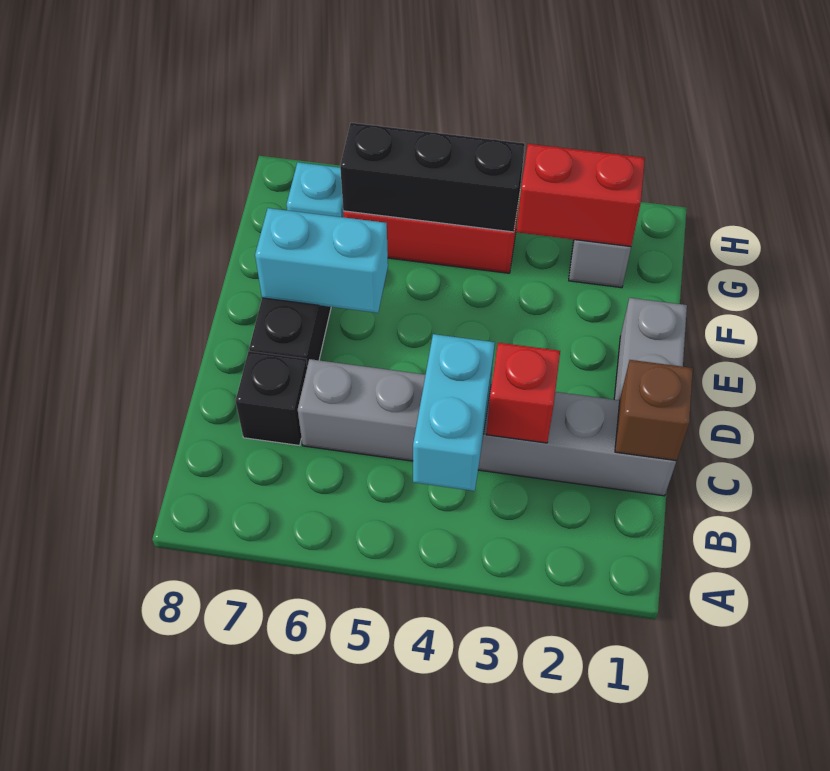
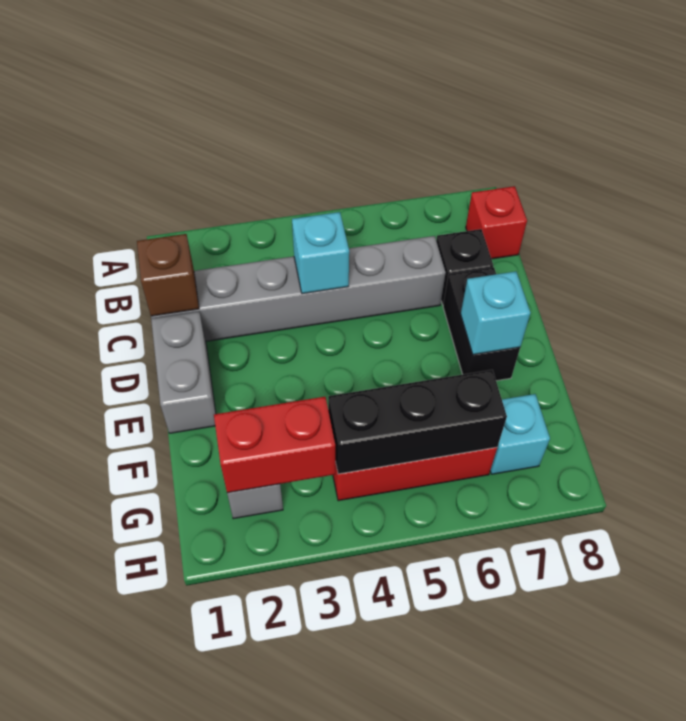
cyan 1x2 brick [413,334,495,491] -> cyan 1x1 brick [292,212,349,294]
red 1x1 brick [487,343,560,443] -> red 1x1 brick moved to [466,186,527,259]
cyan 1x2 brick [255,208,388,313] -> cyan 1x1 brick [461,272,531,355]

